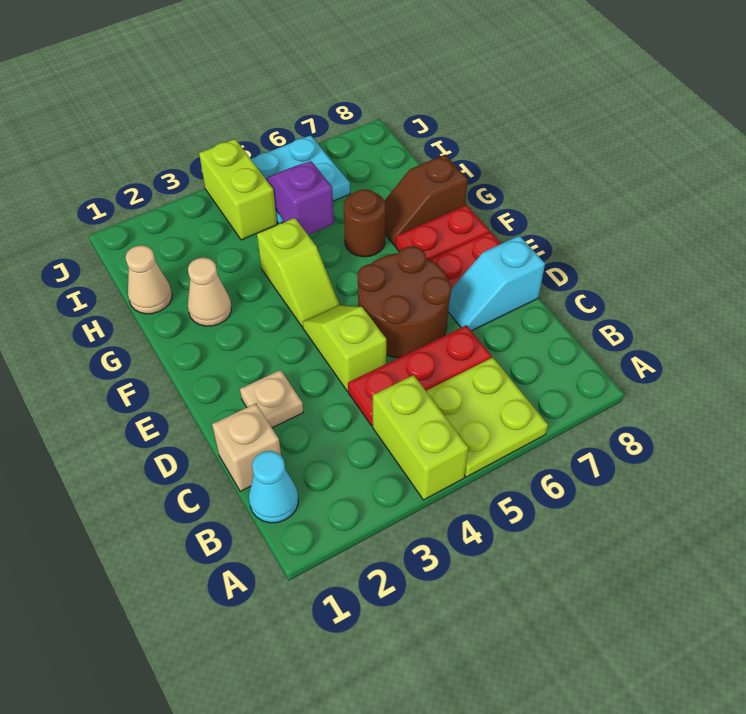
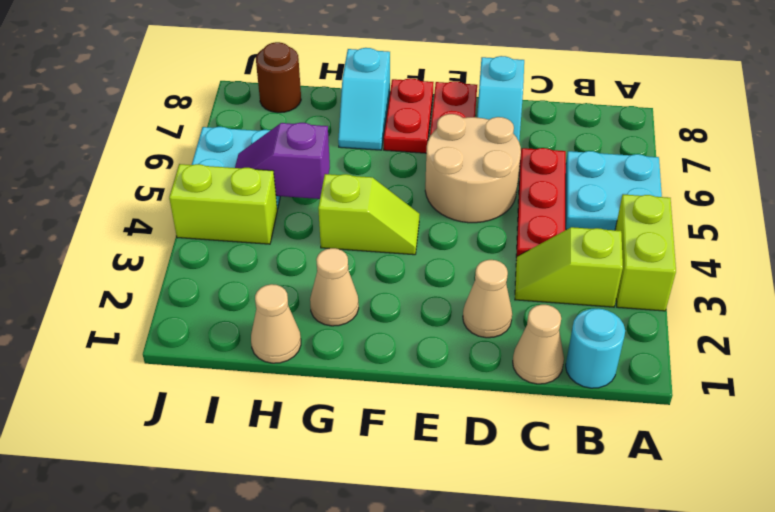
lime 1x2 brick [373,375,468,500] -> lime 1x2 brick turned to [615,194,676,311]
lime 2x2 plate [426,357,548,477] -> cyan 2x2 plate [566,151,662,230]
cyan 1x1 cone [249,451,298,523] -> cyan 1x1 round brick [566,309,625,388]
tan 1x1 brick [212,403,281,491] -> tan 1x1 cone [513,304,564,384]
tan 1x1 plate [240,370,303,428] -> tan 1x1 cone [463,260,512,338]
lime 1x2 slope [303,305,386,391] -> lime 1x2 slope moved to [515,227,623,307]
brown 2x2 round brick [357,246,451,358] -> tan 2x2 round brick [425,114,521,223]
brown 1x1 round brick [344,190,386,257] -> brown 1x1 round brick moved to [256,42,301,113]
brown 1x2 slope [385,155,468,246] -> cyan 1x2 slope [338,48,390,150]

